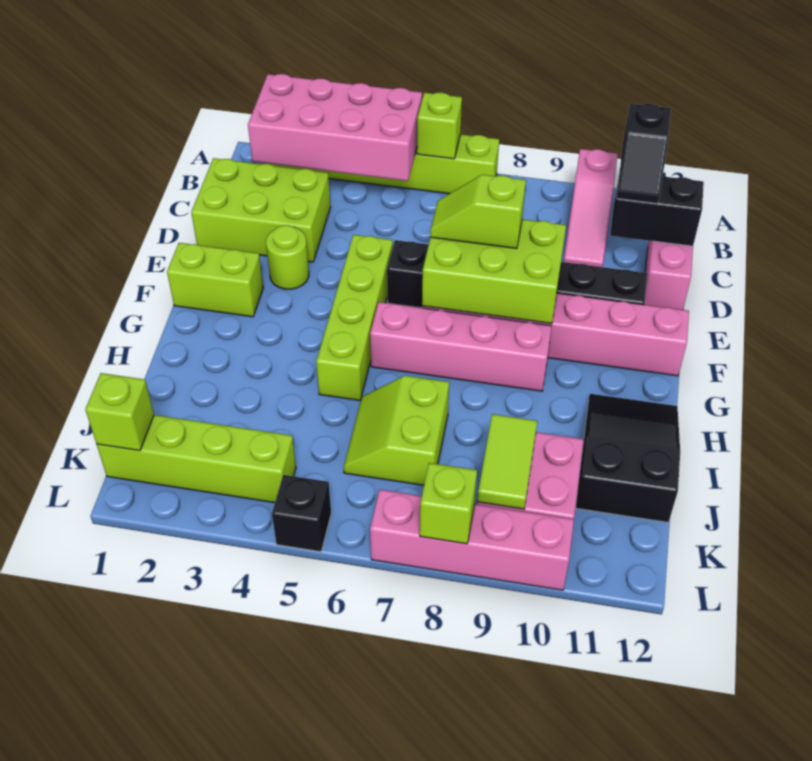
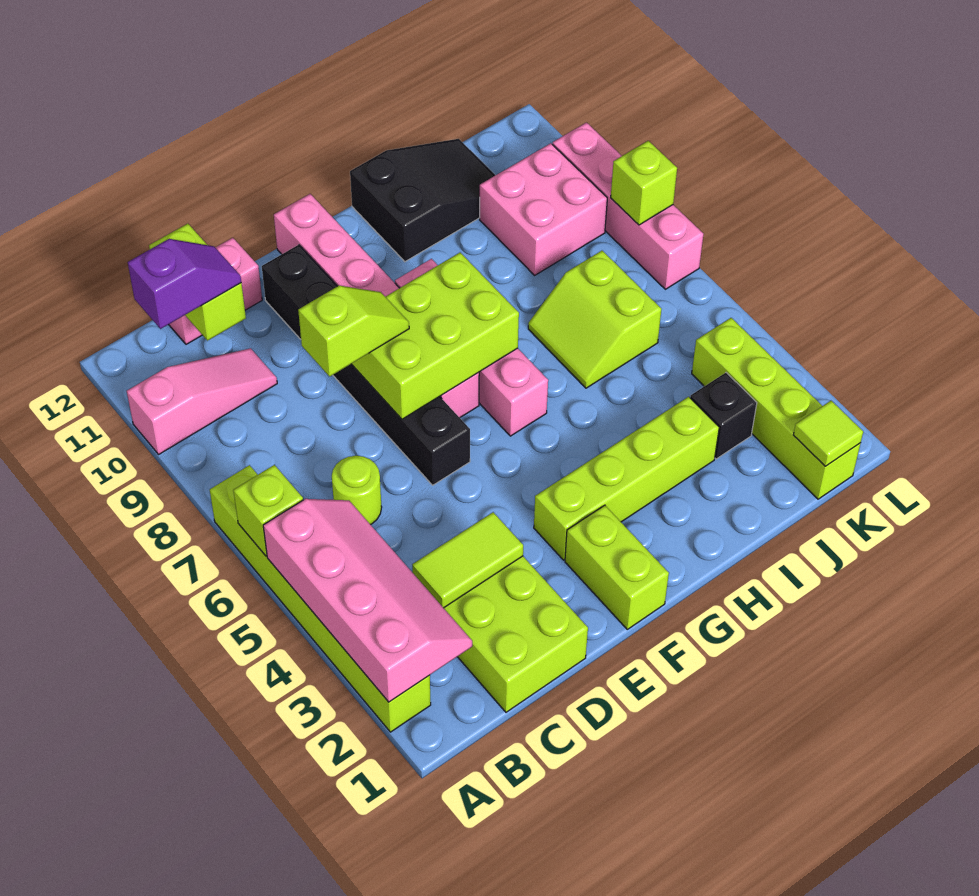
pink 2x4 brick [248,74,422,181] -> pink 2x4 slope [263,499,472,702]
black 1x2 slope [617,104,671,204] -> purple 1x2 slope [128,239,241,329]
black 1x2 brick [610,177,704,246] -> lime 1x2 brick [149,224,246,341]
lime 1x1 round brick [266,225,309,289] -> lime 1x1 round brick moved to [332,456,382,525]
lime 1x4 brick [316,235,393,400] -> lime 1x4 brick moved to [534,397,719,560]
lime 2x3 brick [422,219,566,324] -> lime 2x3 brick turned to [352,253,519,419]
lime 1x2 slope [430,174,526,249] -> lime 1x2 slope turned to [298,286,409,376]
black 2x3 slope [576,394,680,522] -> black 2x3 slope turned to [350,139,495,262]
lime 2x2 slope [344,376,449,485] -> lime 2x2 slope turned to [528,251,661,388]
lime 1x2 tile [477,414,537,509] -> lime 1x2 tile moved to [412,512,523,608]
lime 1x1 brick [85,373,154,451] -> lime 1x1 tile [793,401,863,466]
black 1x1 brick [272,475,331,552] -> black 1x1 brick moved to [690,373,757,459]

